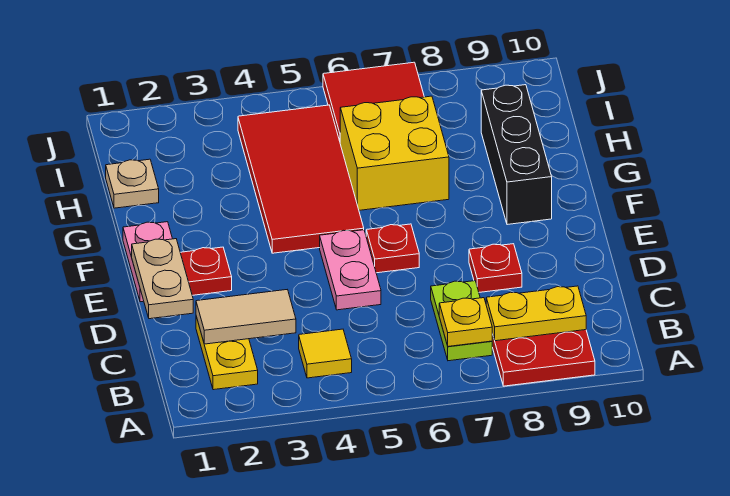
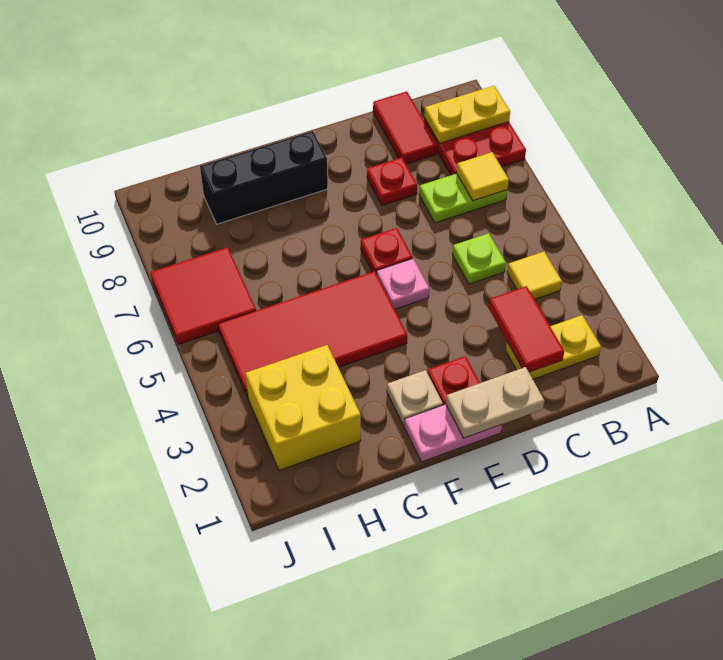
yellow 1x1 plate [439,298,492,346] -> yellow 1x1 tile [457,152,509,201]
yellow 1x2 plate [486,286,586,341] -> yellow 1x2 plate turned to [424,86,510,143]
tan 1x2 tile [196,290,296,344] -> red 1x2 tile [489,286,564,372]
none -> lime 1x1 plate [452,233,506,284]
none -> red 1x2 tile [373,91,438,164]
pink 1x2 plate [320,230,381,310] -> pink 1x1 plate [377,259,429,309]
yellow 2x2 brick [340,96,449,210] -> yellow 2x2 brick moved to [246,345,361,470]
tan 1x1 plate [106,159,159,208] -> tan 1x1 plate moved to [387,370,443,426]

